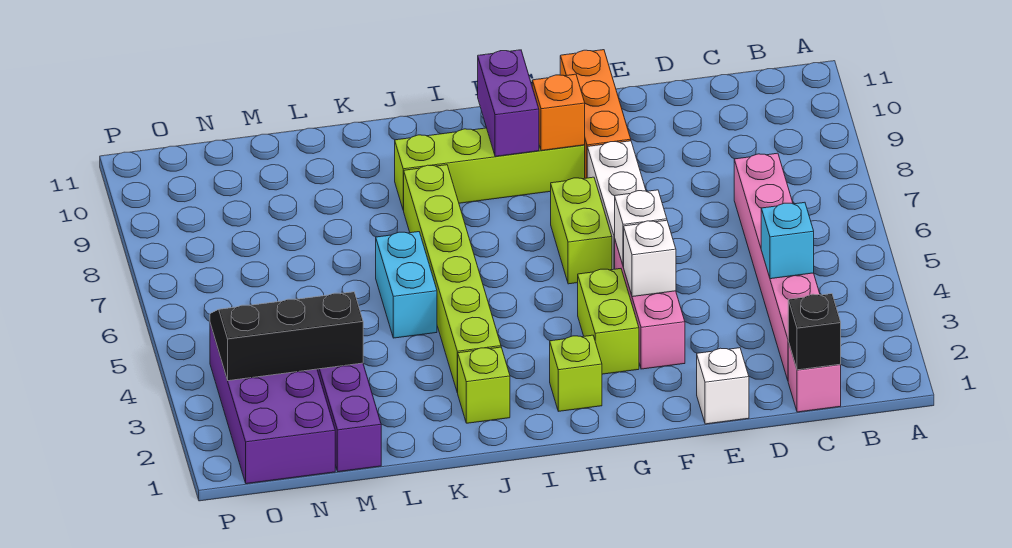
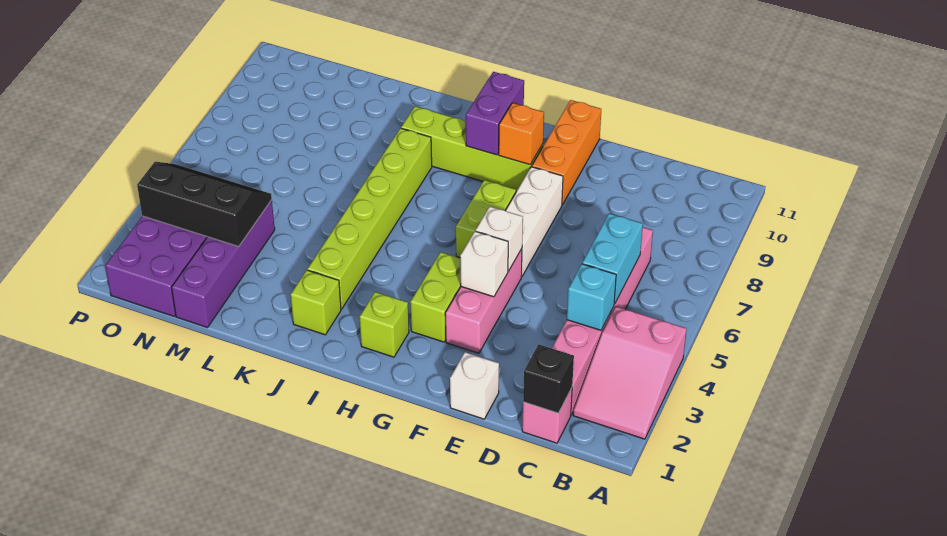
none -> pink 2x3 slope [573,307,686,439]
cyan 1x2 brick [376,232,437,338] -> cyan 1x2 brick moved to [582,213,643,304]

